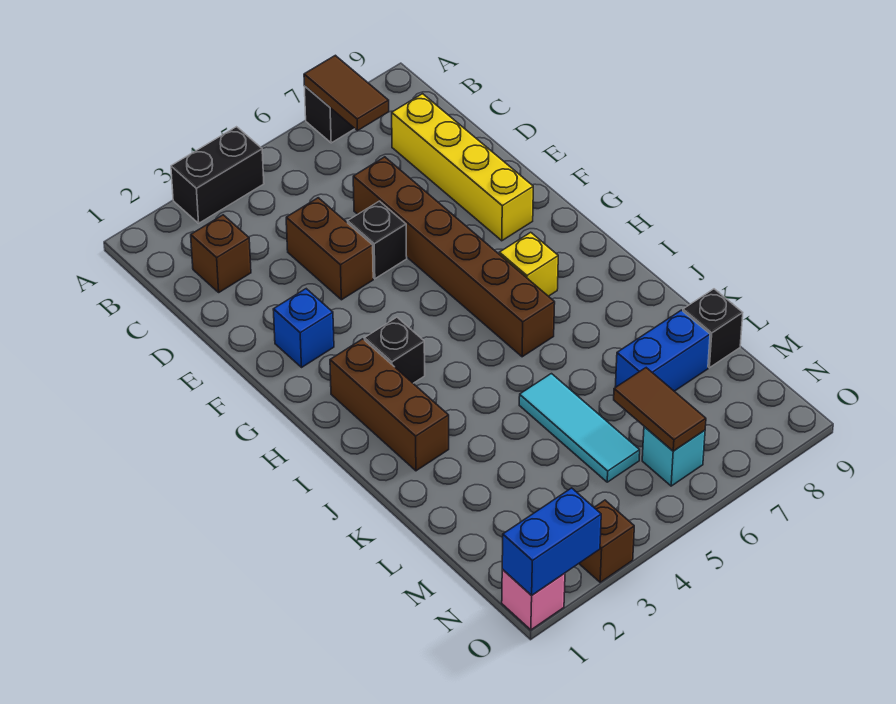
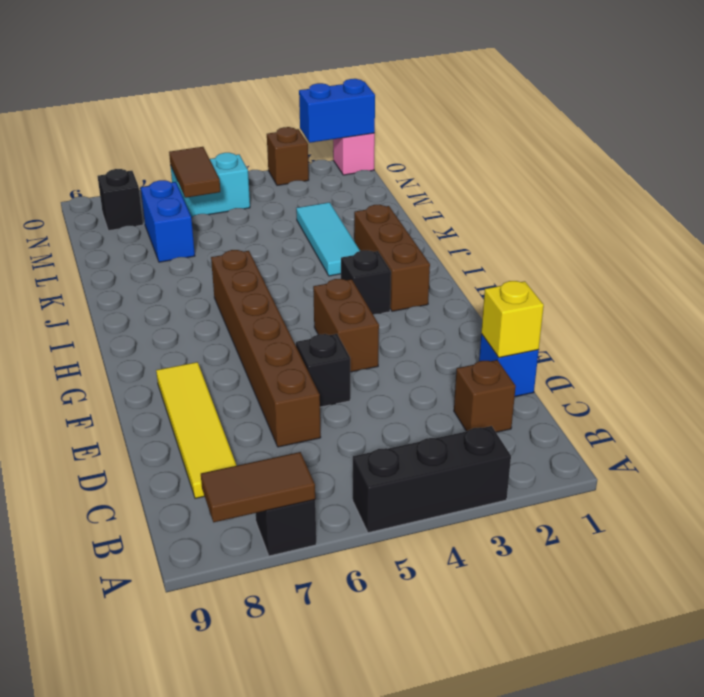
black 1x2 brick [171,127,264,223] -> black 1x3 brick [352,426,511,533]
brown 1x2 tile [304,55,389,131] -> brown 1x2 tile turned to [201,452,315,522]
yellow 1x4 brick [392,94,533,241] -> yellow 1x4 tile [156,362,237,498]
brown 1x2 brick [286,198,373,300] -> brown 1x2 brick moved to [313,279,379,372]
blue 1x1 brick [273,289,334,367] -> blue 1x1 brick moved to [479,334,539,397]
yellow 1x1 brick [499,232,558,296] -> yellow 1x1 brick moved to [481,281,544,358]
cyan 1x3 tile [519,374,640,482] -> cyan 1x3 tile moved to [296,202,360,276]
blue 1x2 brick [615,310,710,391] -> blue 1x2 brick turned to [141,180,195,262]
black 1x1 brick [683,289,743,368] -> black 1x1 brick moved to [98,169,143,231]
cyan 1x1 brick [642,427,705,486] -> cyan 1x2 brick [170,153,250,217]

